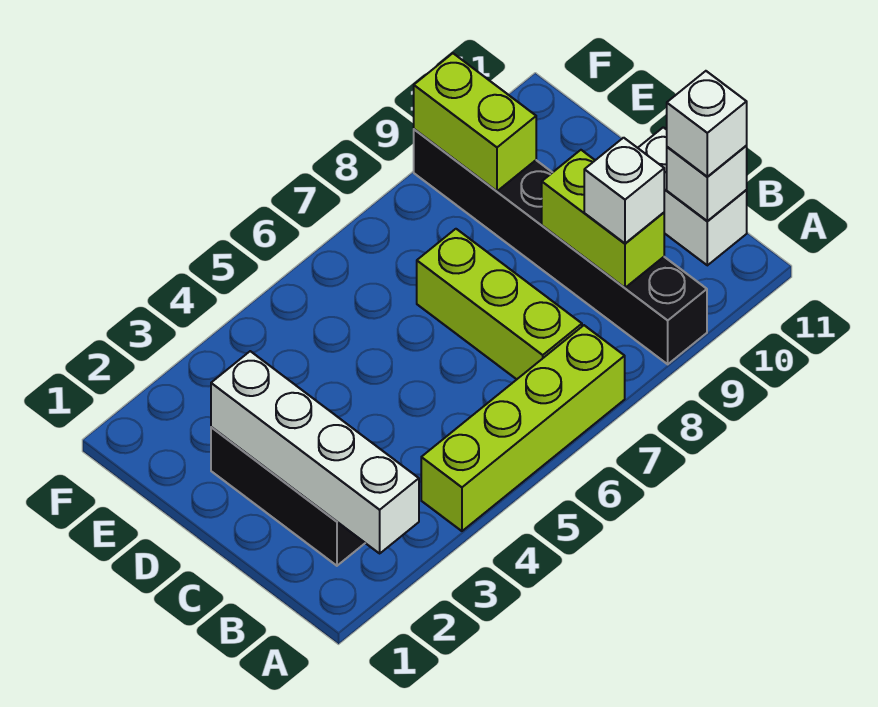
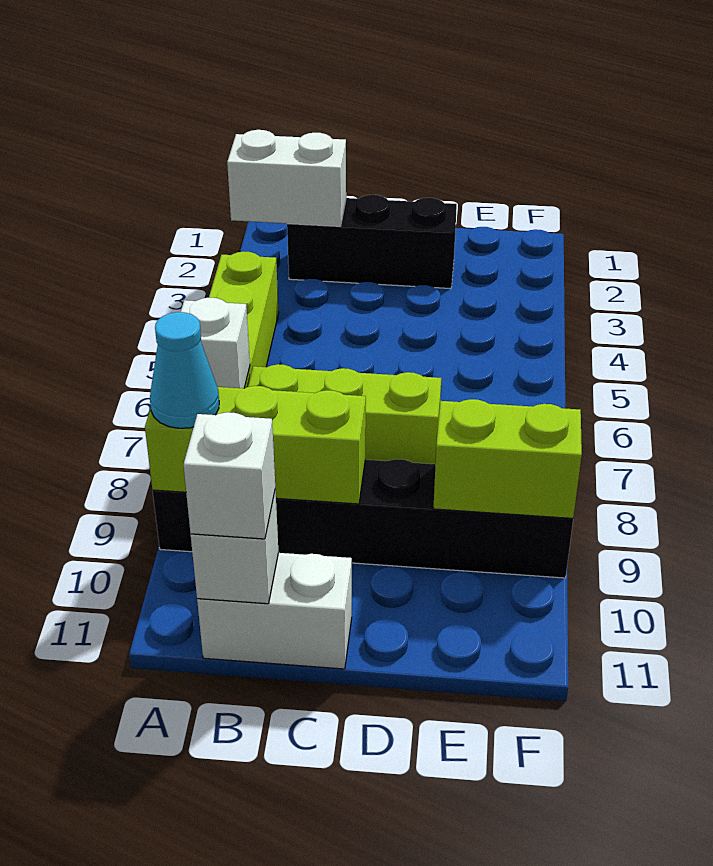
white 1x4 brick [211,351,419,553] -> white 1x2 brick [227,130,346,226]
none -> cyan 1x1 cone [150,312,219,428]
lime 1x2 brick [542,150,664,288] -> lime 1x3 brick [145,386,366,504]
white 1x1 brick [584,138,664,243] -> white 1x1 brick moved to [181,298,250,388]

